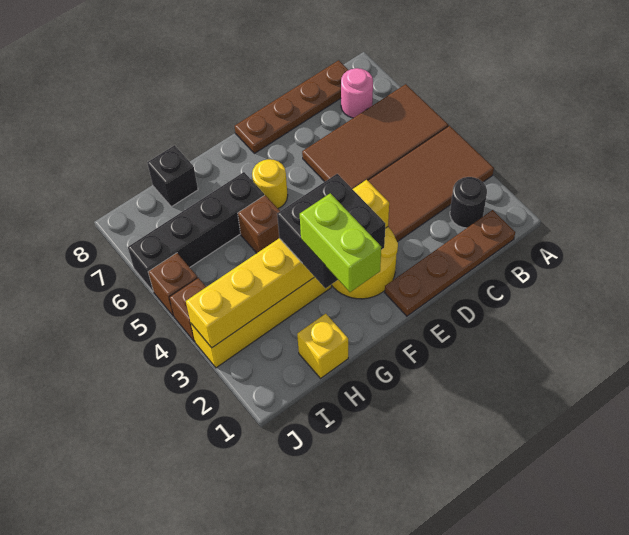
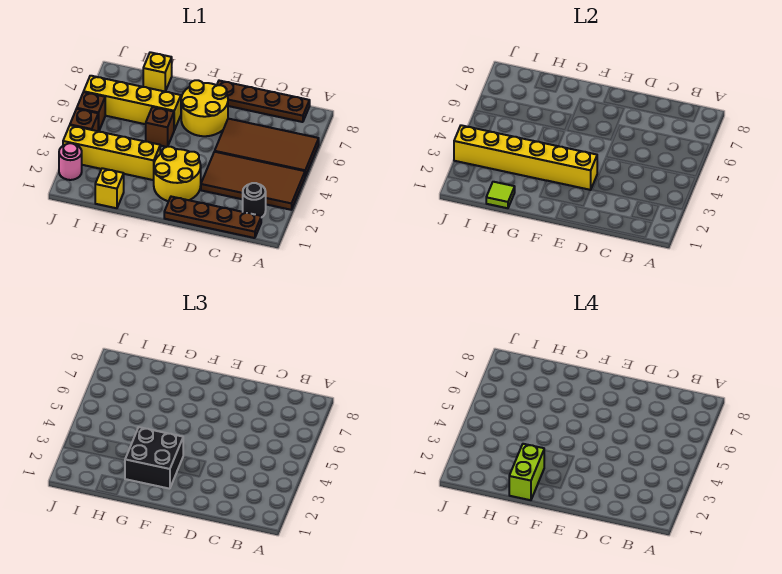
pink 1x1 round brick [341,68,373,118] -> pink 1x1 round brick moved to [59,143,82,180]
yellow 1x1 round brick [252,159,288,208] -> yellow 2x2 round brick [181,80,228,136]
black 1x4 brick [128,172,264,292] -> yellow 1x4 brick [84,76,181,130]
none -> lime 1x1 tile [486,182,515,208]
black 1x1 brick [147,145,198,207] -> yellow 1x1 brick [143,52,172,91]

